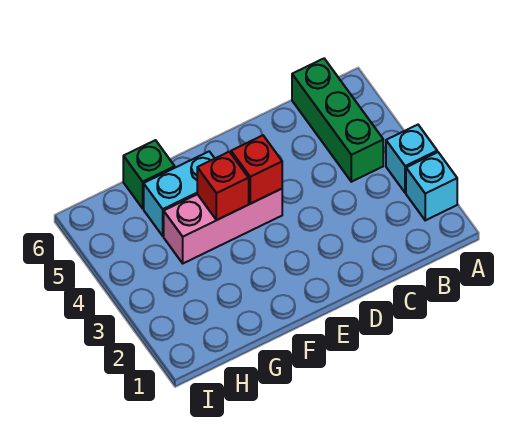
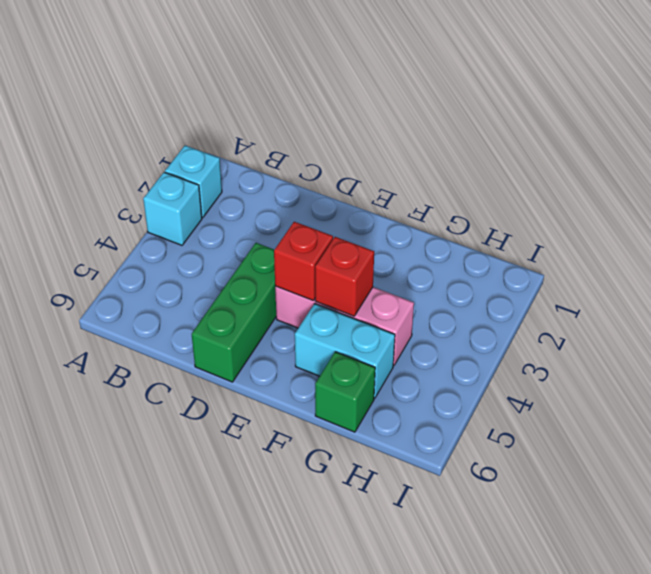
green 1x3 brick [292,59,383,182] -> green 1x3 brick moved to [192,243,276,382]

